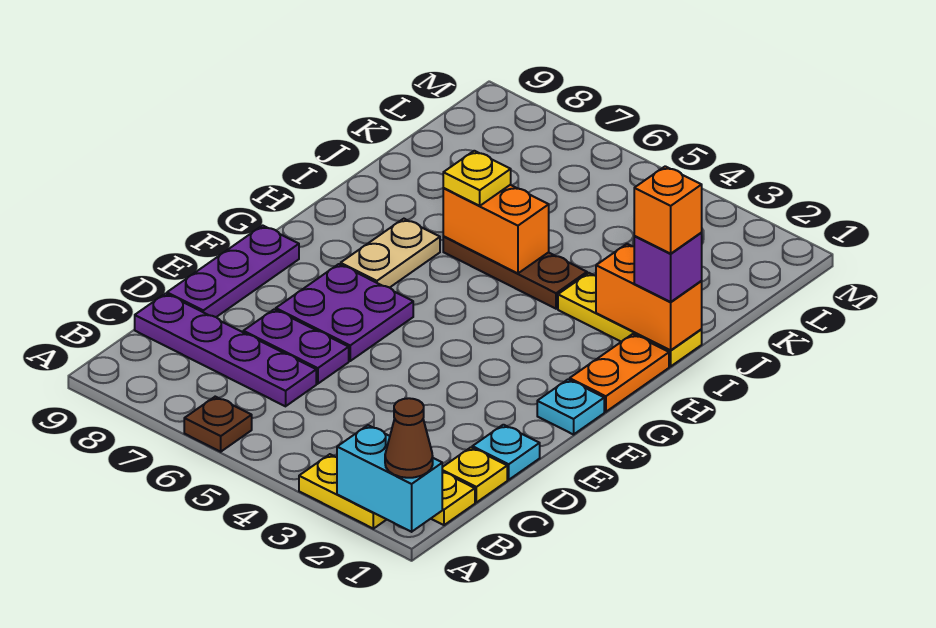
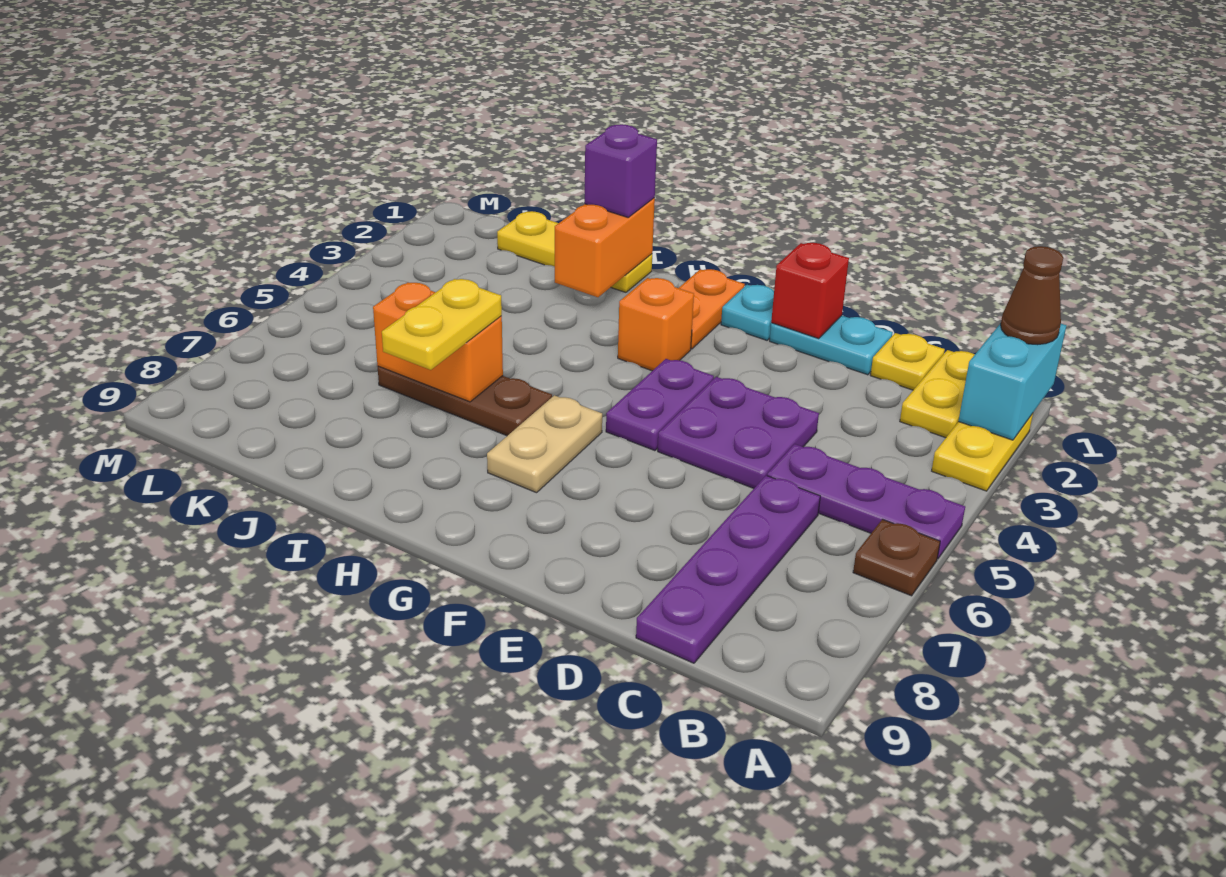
cyan 1x1 plate [472,425,540,480] -> cyan 1x2 plate [770,316,893,375]
purple 1x2 plate [243,309,349,384] -> purple 1x2 plate moved to [606,359,714,451]
purple 1x3 plate [167,225,299,317] -> purple 1x3 plate moved to [767,444,965,559]
none -> red 1x1 brick [771,243,849,339]
purple 2x2 plate [276,264,413,361] -> purple 2x2 plate moved to [658,377,819,488]
orange 1x2 plate [570,334,669,412] -> orange 1x2 plate turned to [679,269,745,349]
tan 1x2 plate [341,219,440,288] -> tan 1x2 plate turned to [487,395,602,493]
yellow 1x3 plate [558,273,702,366] -> yellow 1x3 plate turned to [497,211,652,292]
orange 1x1 brick [634,166,702,254] -> orange 1x1 brick moved to [618,278,694,371]
brown 1x3 plate [443,237,587,309] -> brown 1x3 plate turned to [378,366,552,436]
orange 1x2 brick [443,185,549,273] -> orange 1x2 brick turned to [373,283,503,402]
yellow 1x1 plate [443,151,511,206] -> yellow 1x2 plate [382,279,502,370]

